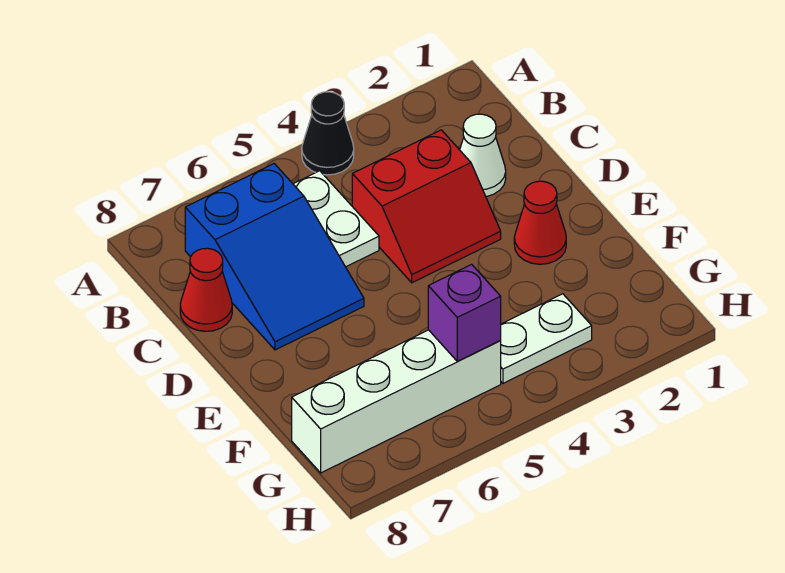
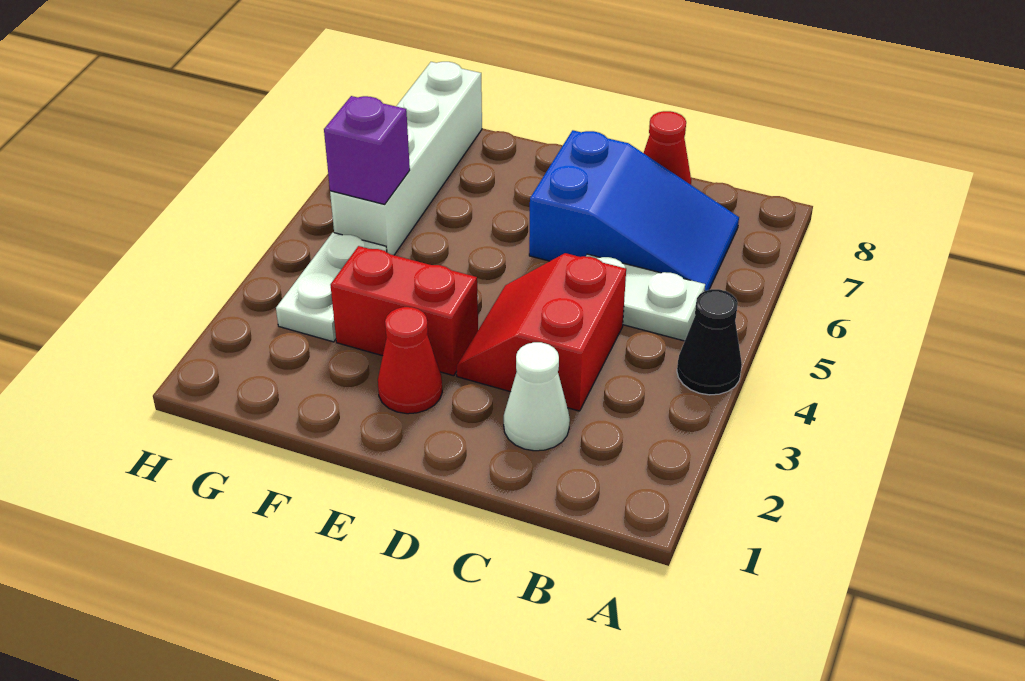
blue 2x3 slope [185,164,364,350] -> blue 2x3 slope turned to [529,130,739,291]
none -> red 1x2 brick [331,246,478,376]

